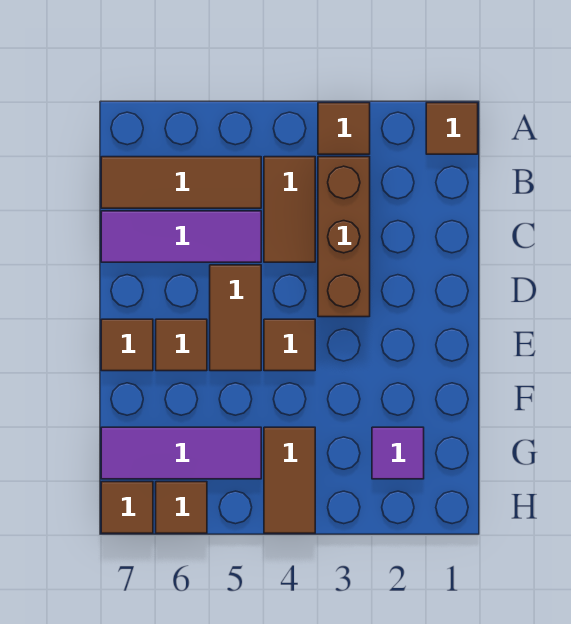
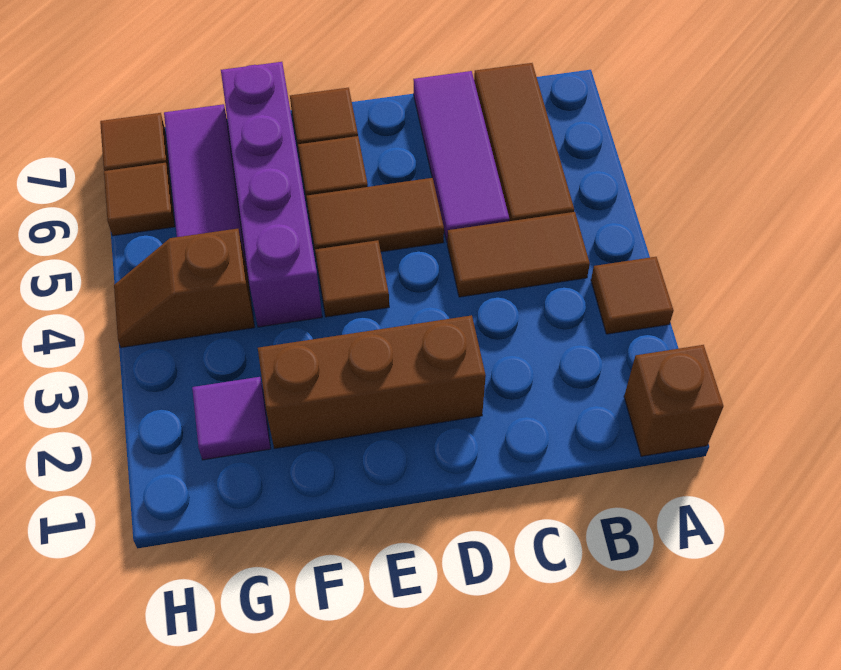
brown 1x1 tile [426,103,478,154] -> brown 1x1 brick [624,345,723,456]
brown 1x3 brick [318,157,370,317] -> brown 1x3 brick moved to [258,315,486,449]
none -> purple 1x4 brick [221,62,322,327]
brown 1x2 tile [264,427,315,533] -> brown 1x2 slope [114,229,254,348]

